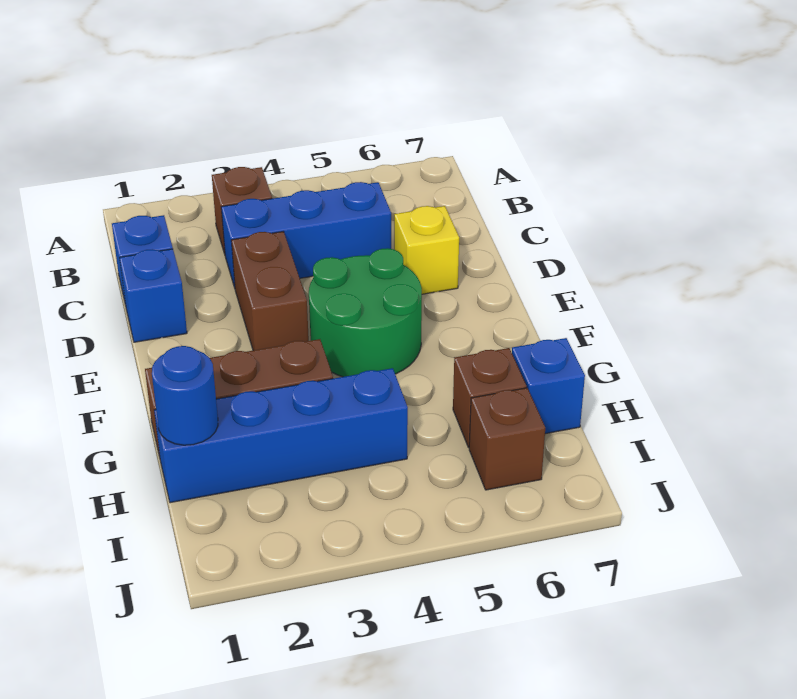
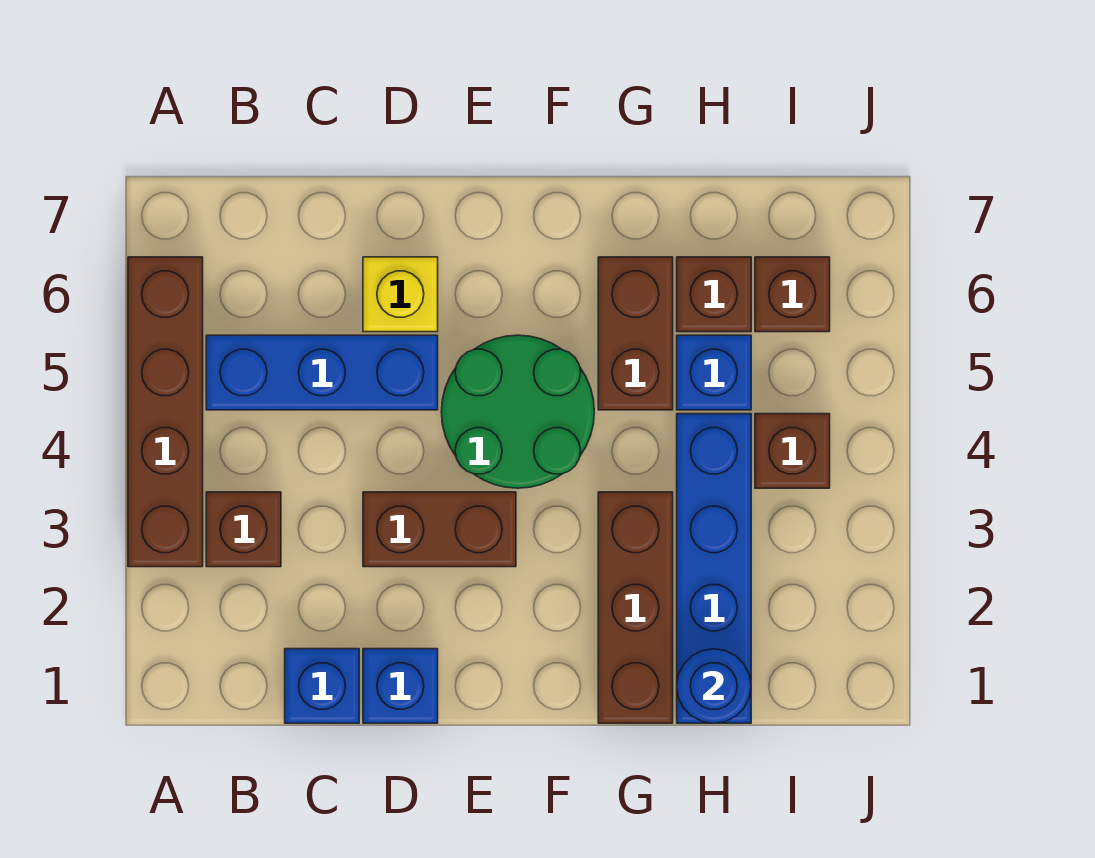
none -> brown 1x4 brick [128,257,203,567]
blue 1x3 brick [221,182,391,288] -> blue 1x3 brick turned to [206,335,438,410]
none -> brown 1x2 brick [598,257,673,410]
blue 1x1 brick [512,338,585,434] -> blue 1x1 brick moved to [677,335,751,410]
none -> brown 1x1 brick [755,414,830,488]

